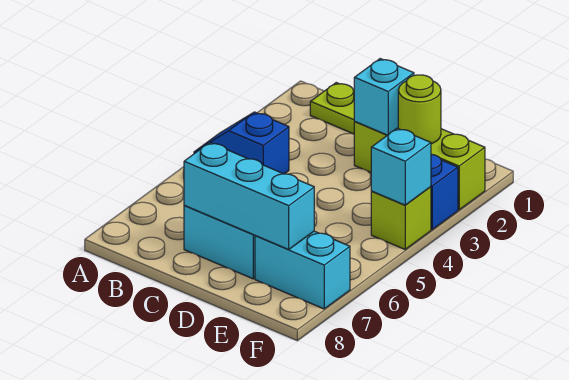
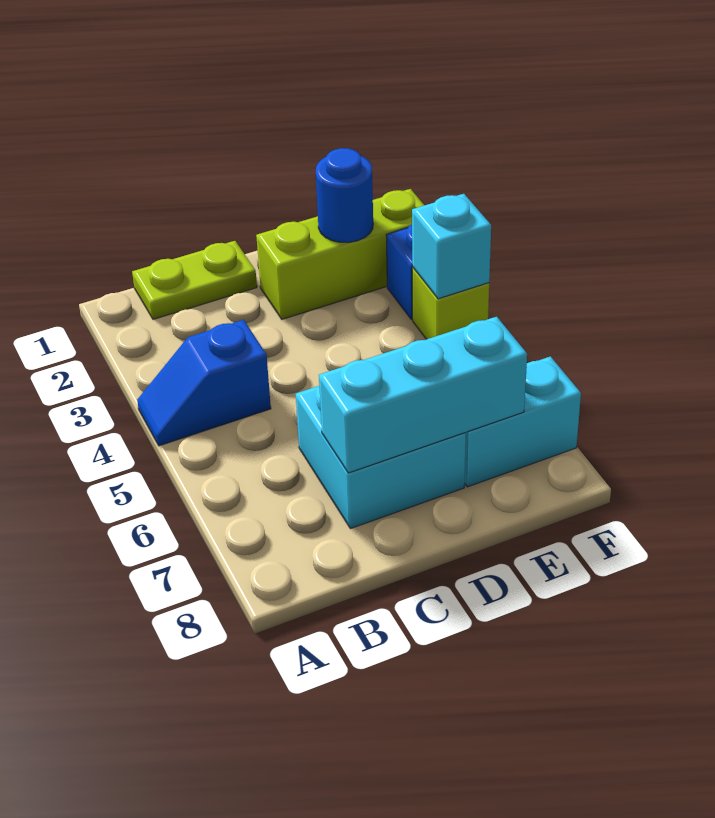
cyan 1x1 brick [354,59,414,135] -> none
lime 1x1 round brick [398,75,441,144] -> blue 1x1 round brick [316,148,373,242]

